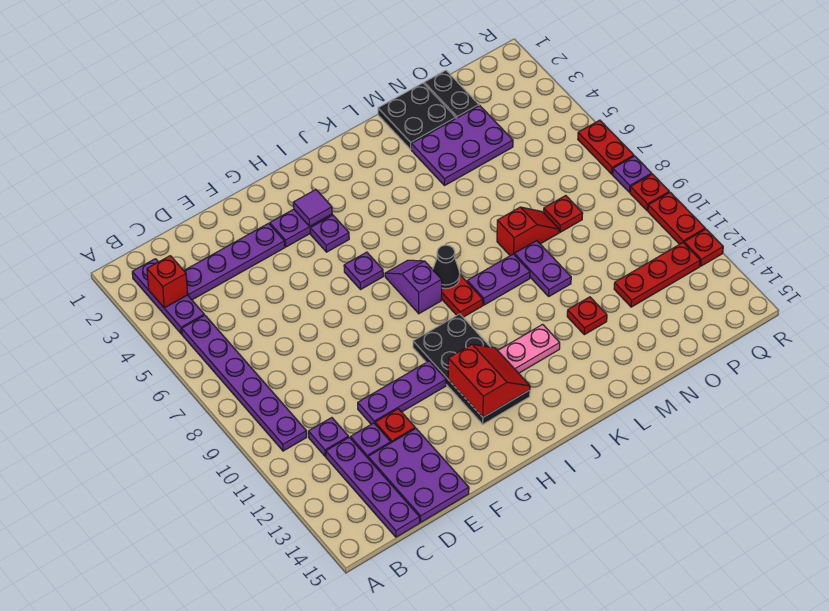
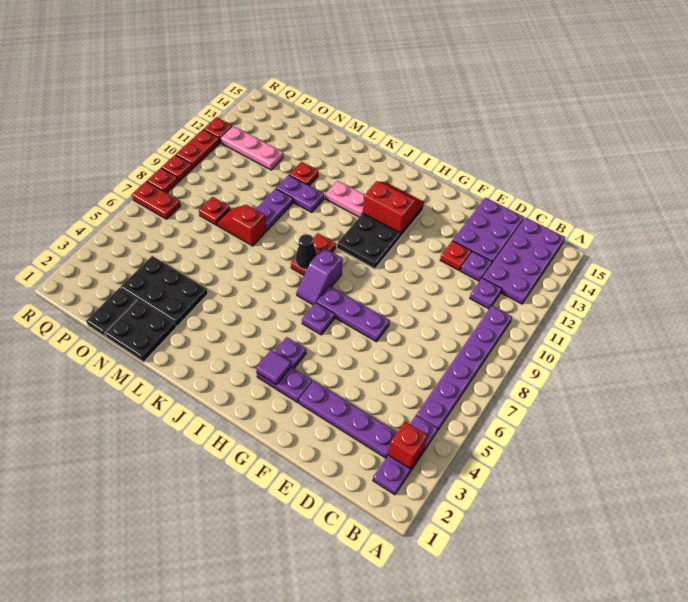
purple 1x4 plate [326,437,420,537] -> purple 2x4 plate [482,217,565,304]
purple 1x3 plate [358,361,446,424] -> purple 1x3 plate moved to [316,286,390,342]
red 2x2 slope [448,344,530,417] -> red 2x2 slope turned to [363,181,424,233]
purple 1x2 plate [467,254,530,305] -> purple 1x2 plate moved to [276,175,324,212]
purple 2x3 plate [411,105,513,186] -> black 2x3 plate [121,256,208,326]
red 1x3 plate [614,243,700,307] -> pink 1x3 plate [220,126,283,170]
red 1x2 plate [578,120,634,174] -> red 1x2 plate turned to [132,181,181,219]
purple 1x1 plate [613,156,652,192] -> red 1x1 plate [147,168,178,193]

